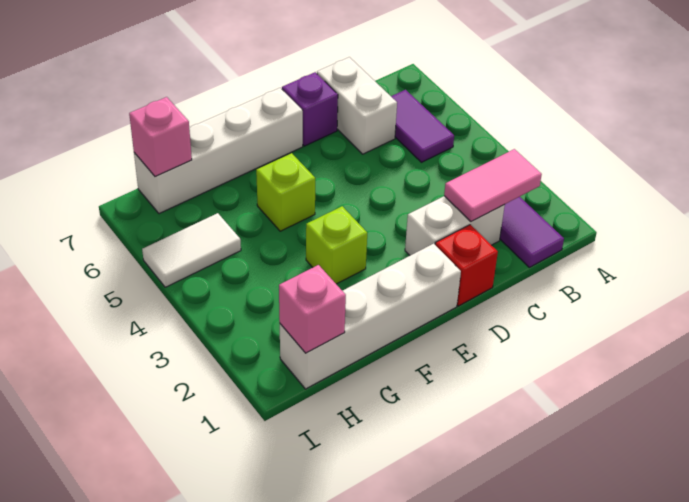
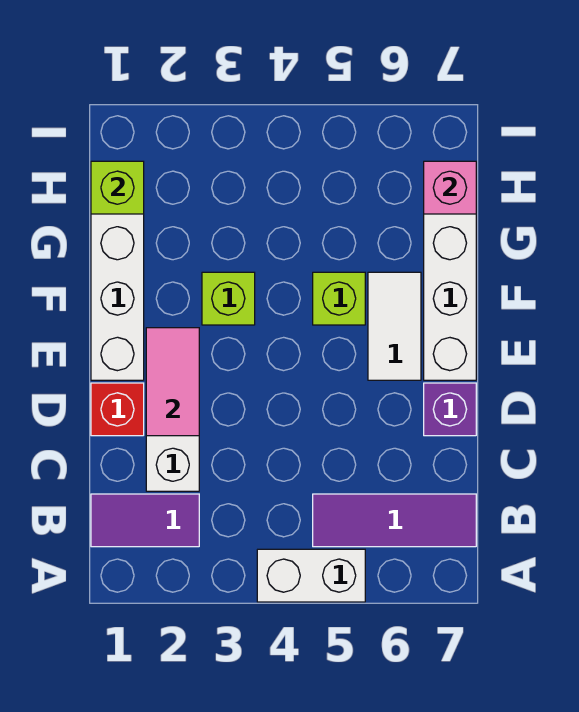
pink 1x2 tile [444,149,542,222] -> pink 1x2 tile moved to [146,328,199,436]
purple 1x2 tile [391,90,454,162] -> purple 1x3 tile [313,494,476,547]
white 1x2 brick [317,57,397,154] -> white 1x2 brick moved to [257,549,365,602]
pink 1x1 brick [279,265,346,353] -> lime 1x1 brick [91,161,144,214]
white 1x2 tile [142,213,241,287] -> white 1x2 tile moved to [368,272,421,380]

